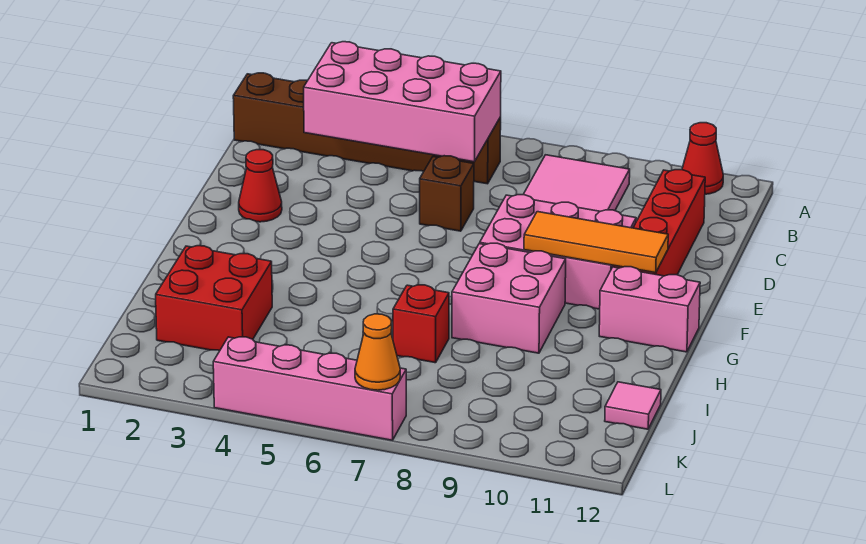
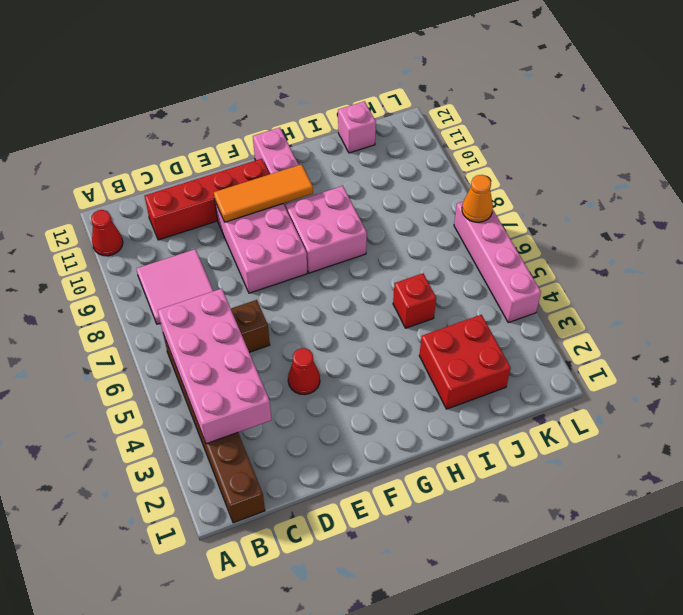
red 1x1 cone [239,150,282,222] -> red 1x1 cone moved to [288,348,320,394]
orange 1x3 tile [524,212,668,273] -> orange 1x3 tile turned to [214,164,313,222]
red 1x1 brick [393,285,449,363] -> red 1x1 brick moved to [393,273,436,328]
pink 1x1 tile [605,382,661,429] -> pink 1x1 brick [338,101,376,153]

